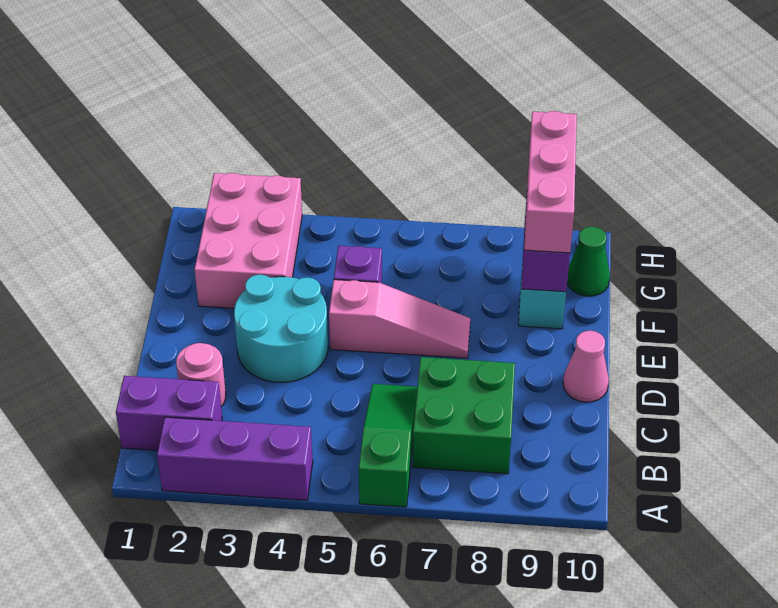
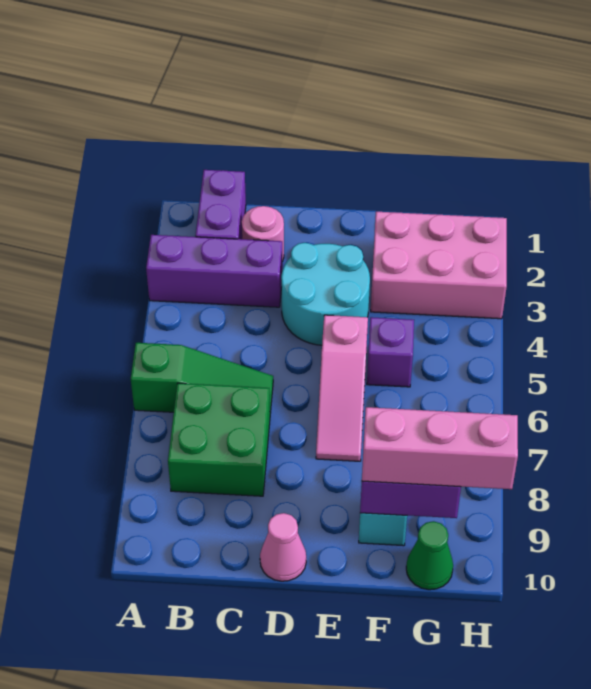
purple 1x3 brick [157,417,313,500] -> purple 1x3 brick turned to [146,235,283,307]

